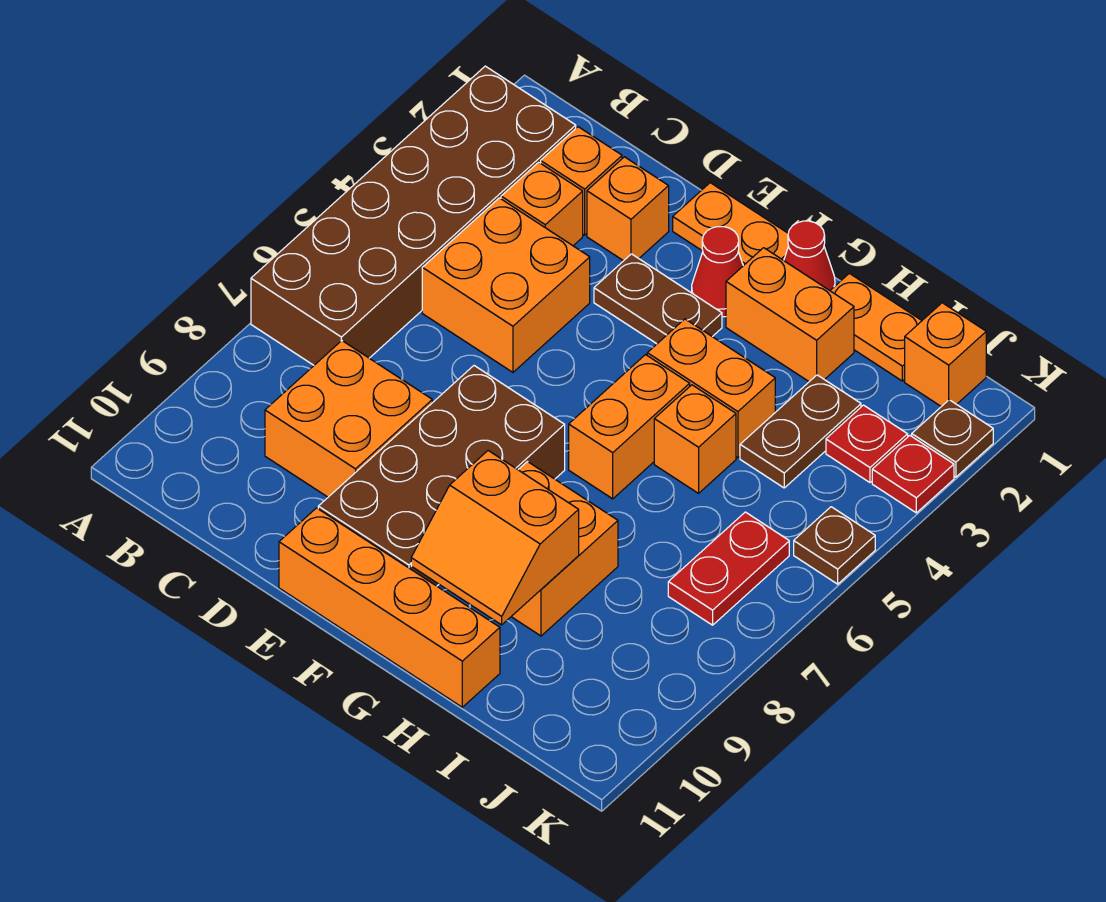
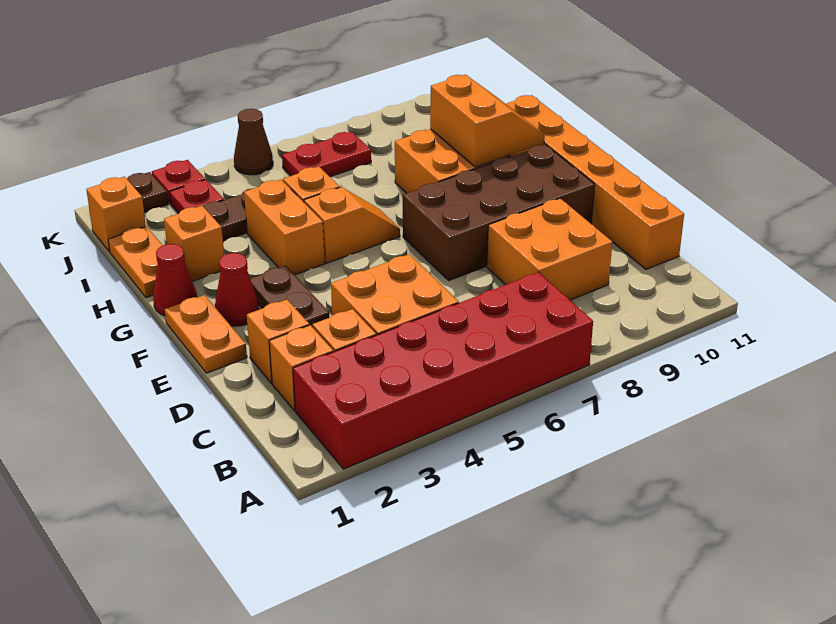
brown 2x6 brick [251,66,576,365] -> red 2x6 brick [293,272,593,469]
orange 1x4 brick [279,508,500,707] -> orange 1x6 brick [506,95,684,269]
orange 1x2 brick [726,248,854,382] -> orange 1x1 brick [164,206,224,281]
orange 1x2 brick [569,355,690,499] -> orange 1x2 slope [304,187,400,263]
brown 1x1 plate [794,507,875,584] -> brown 1x1 cone [234,109,273,175]

